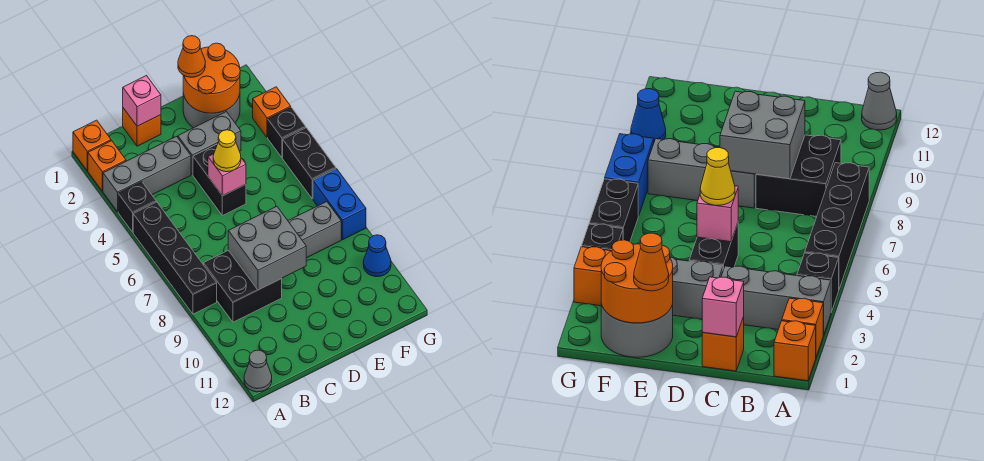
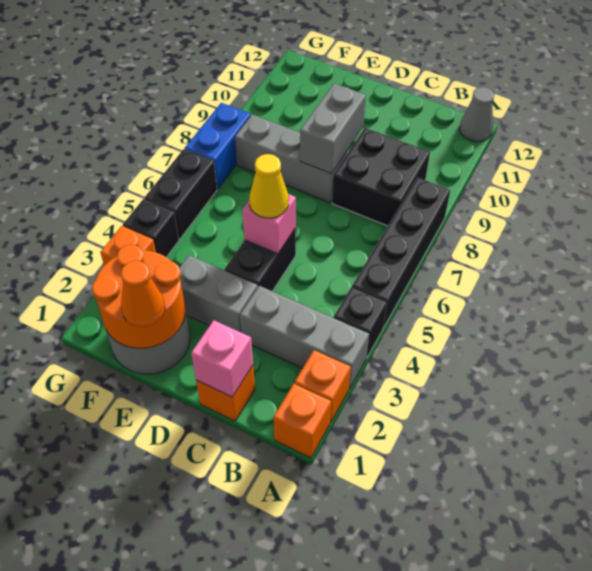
grey 2x2 brick [228,206,306,290] -> grey 1x2 brick [300,83,366,174]
blue 1x1 cone [363,235,391,277] -> none

